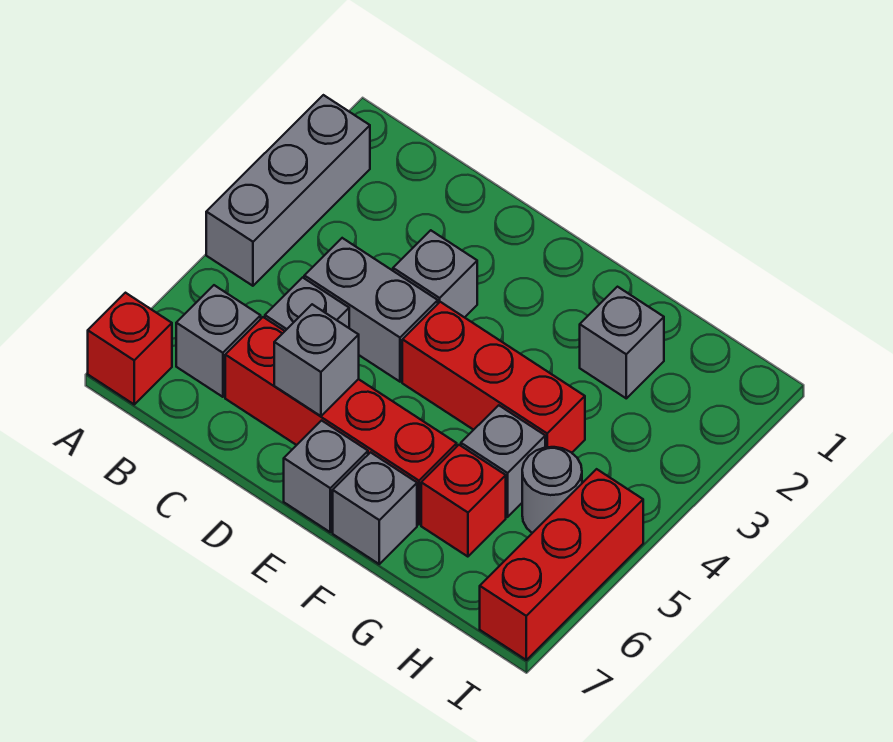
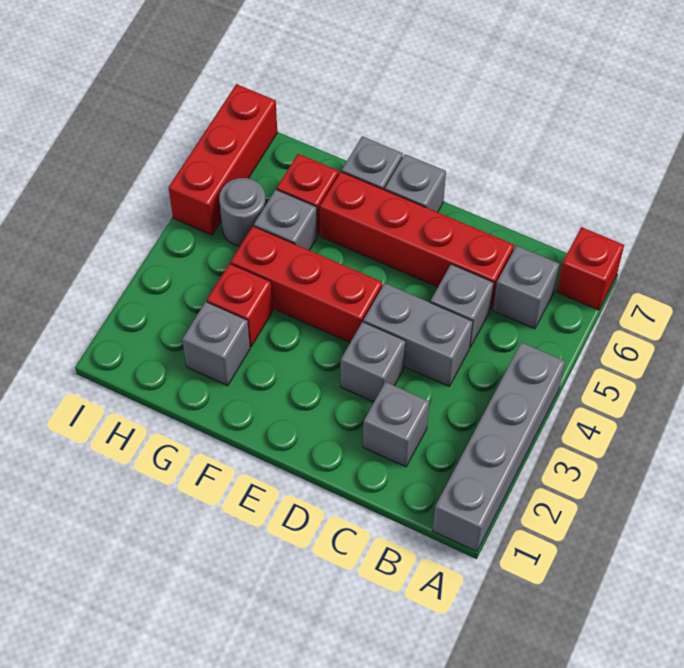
grey 1x3 brick [206,95,370,286] -> grey 1x4 brick [433,342,565,552]
grey 1x1 brick [274,304,359,416] -> grey 1x1 brick moved to [363,382,429,467]
none -> red 1x1 brick [207,264,273,347]

